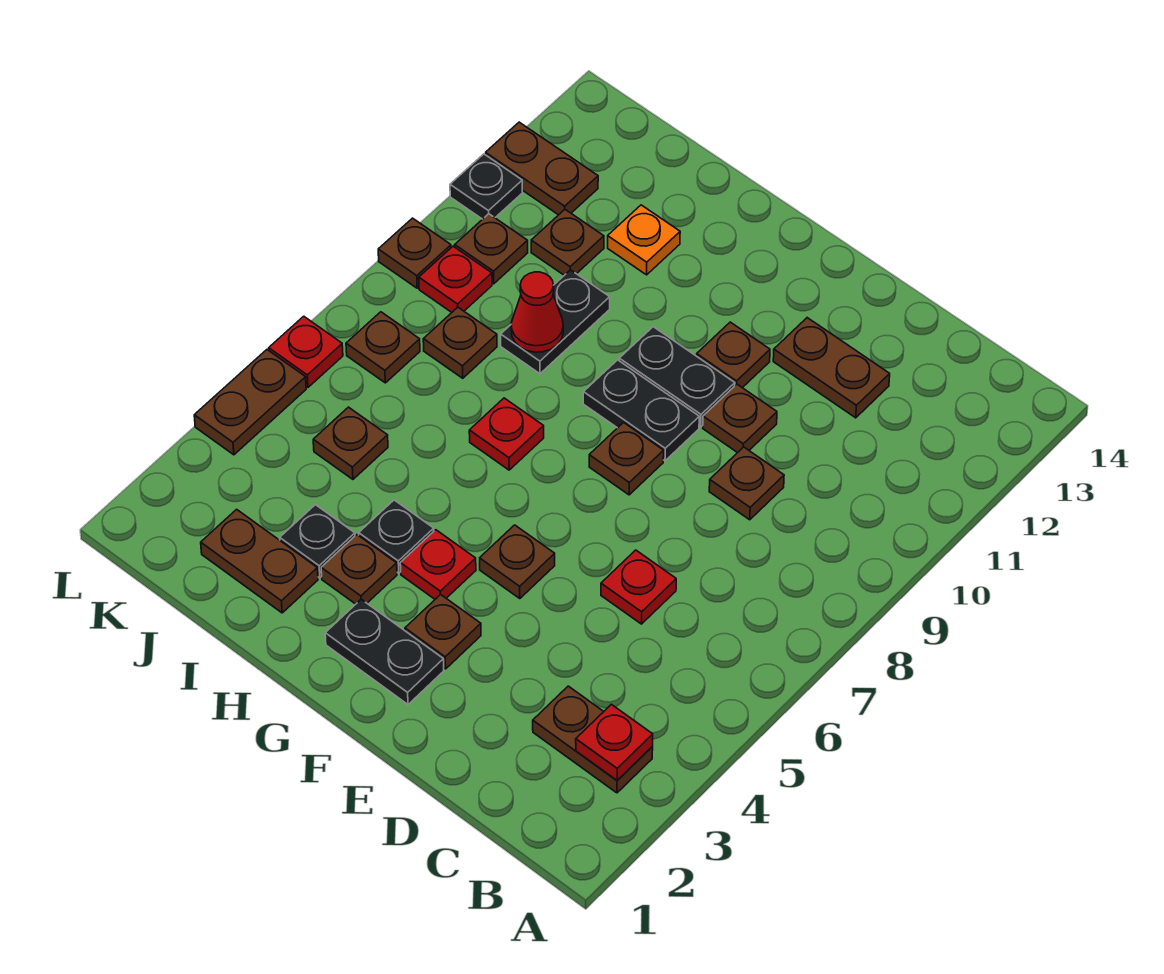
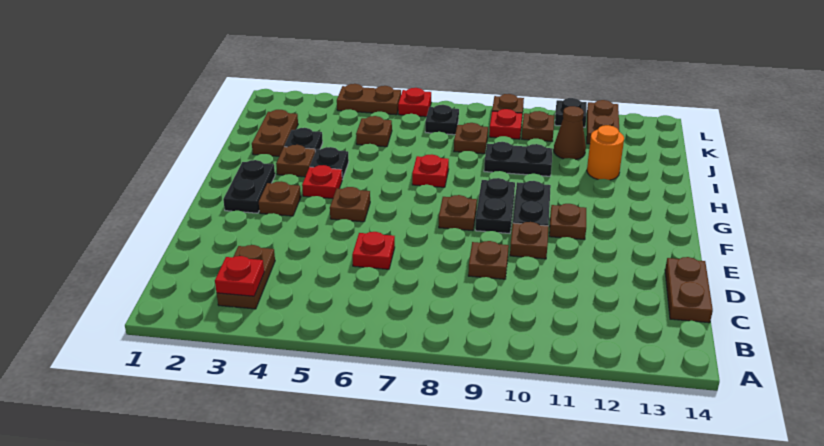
brown 1x2 plate [773,318,890,418] -> brown 1x2 plate moved to [665,257,713,323]
red 1x1 cone [511,272,563,352] -> none
orange 1x1 plate [608,205,680,275] -> orange 1x1 round brick [587,125,624,180]
brown 1x1 plate [531,210,604,275] -> brown 1x1 cone [554,106,586,160]
brown 1x1 plate [346,312,420,383] -> black 1x1 plate [425,105,459,135]

